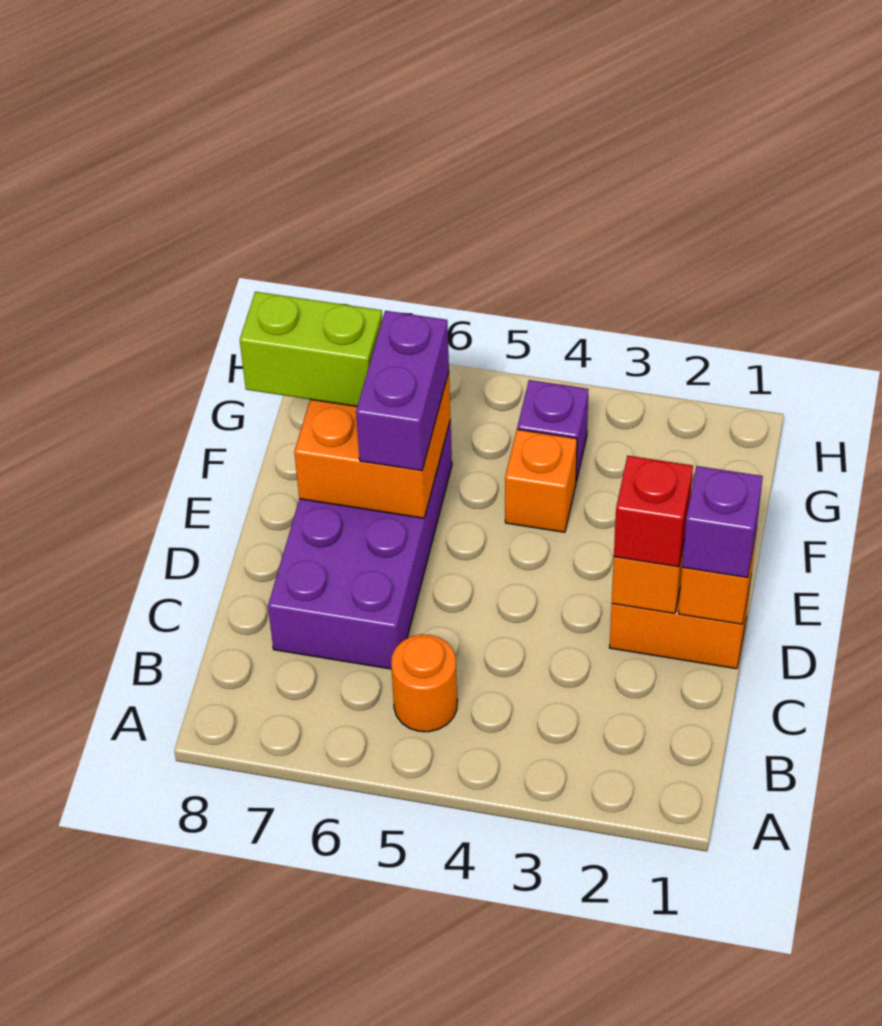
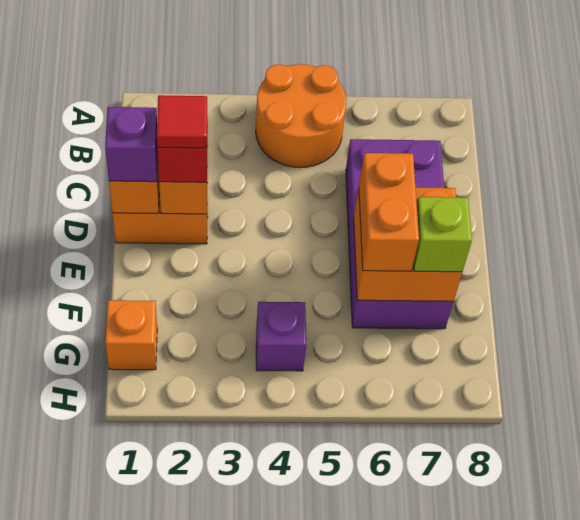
orange 1x1 round brick [391,634,457,732] -> orange 2x2 round brick [256,64,346,168]
none -> red 1x1 tile [157,95,207,148]
purple 1x2 brick [356,311,449,471] -> orange 1x2 brick [359,153,419,271]
orange 1x1 brick [505,429,577,532] -> orange 1x1 brick moved to [105,300,157,370]
lime 1x2 brick [240,292,382,406] -> lime 1x1 brick [413,197,472,272]

